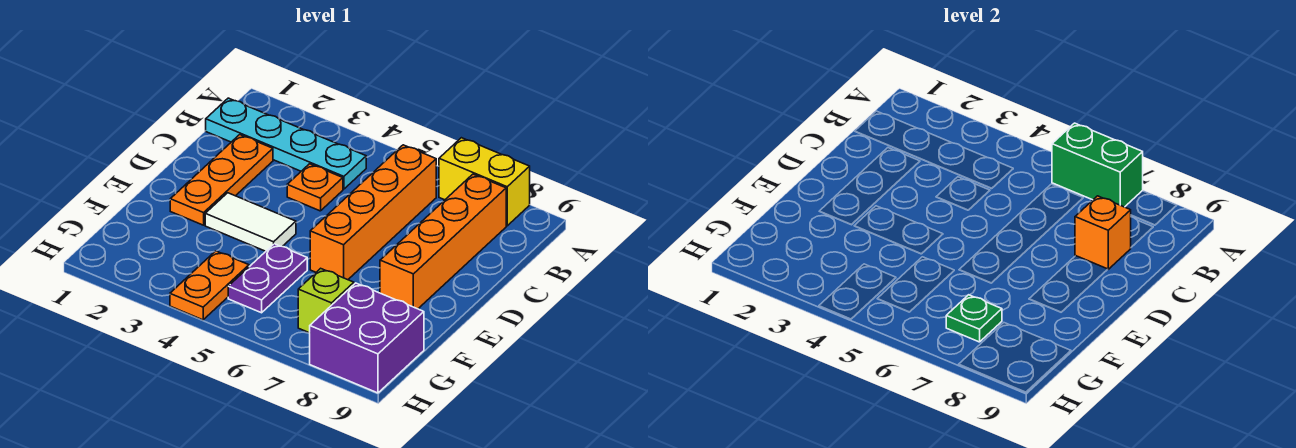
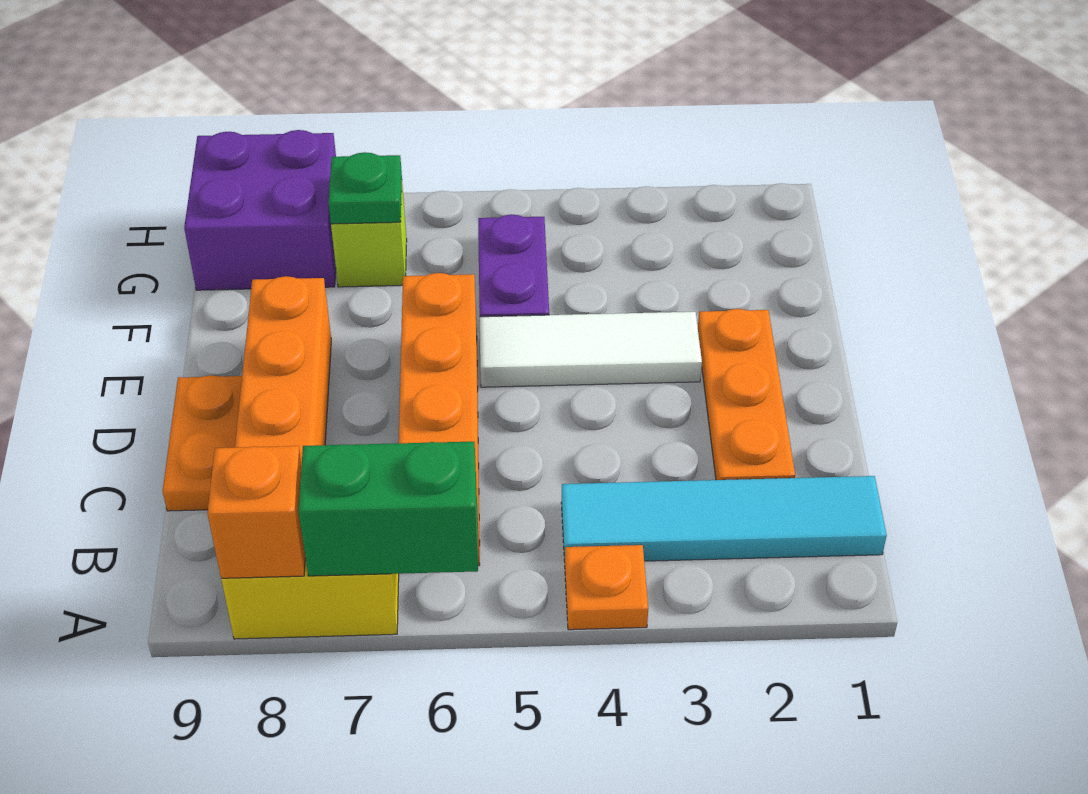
cyan 1x4 plate [206,98,366,189] -> cyan 1x4 tile [561,476,887,562]
orange 1x1 plate [287,164,343,211] -> orange 1x1 plate moved to [565,545,648,630]
orange 1x1 brick [1075,196,1131,269] -> orange 1x1 brick moved to [207,446,305,578]
white 1x2 tile [205,193,296,251] -> white 1x3 tile [480,312,702,387]
orange 1x2 plate [170,251,249,320] -> orange 1x2 plate moved to [163,375,242,511]

